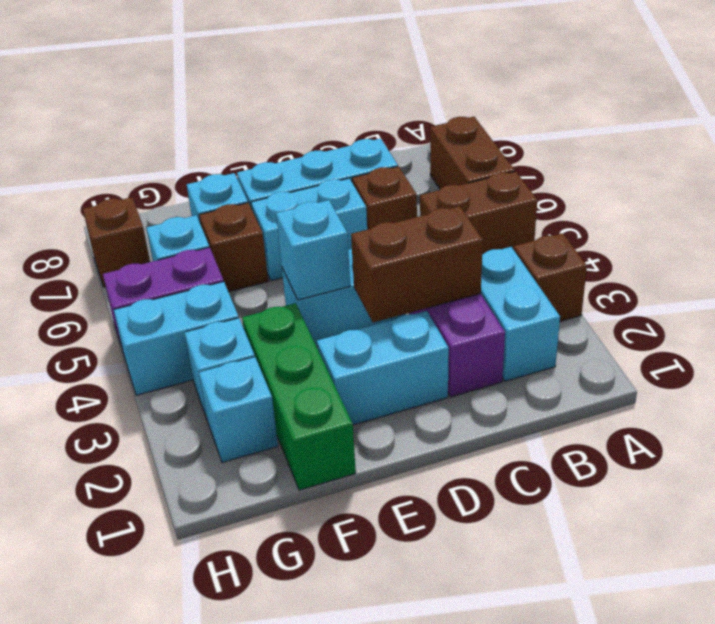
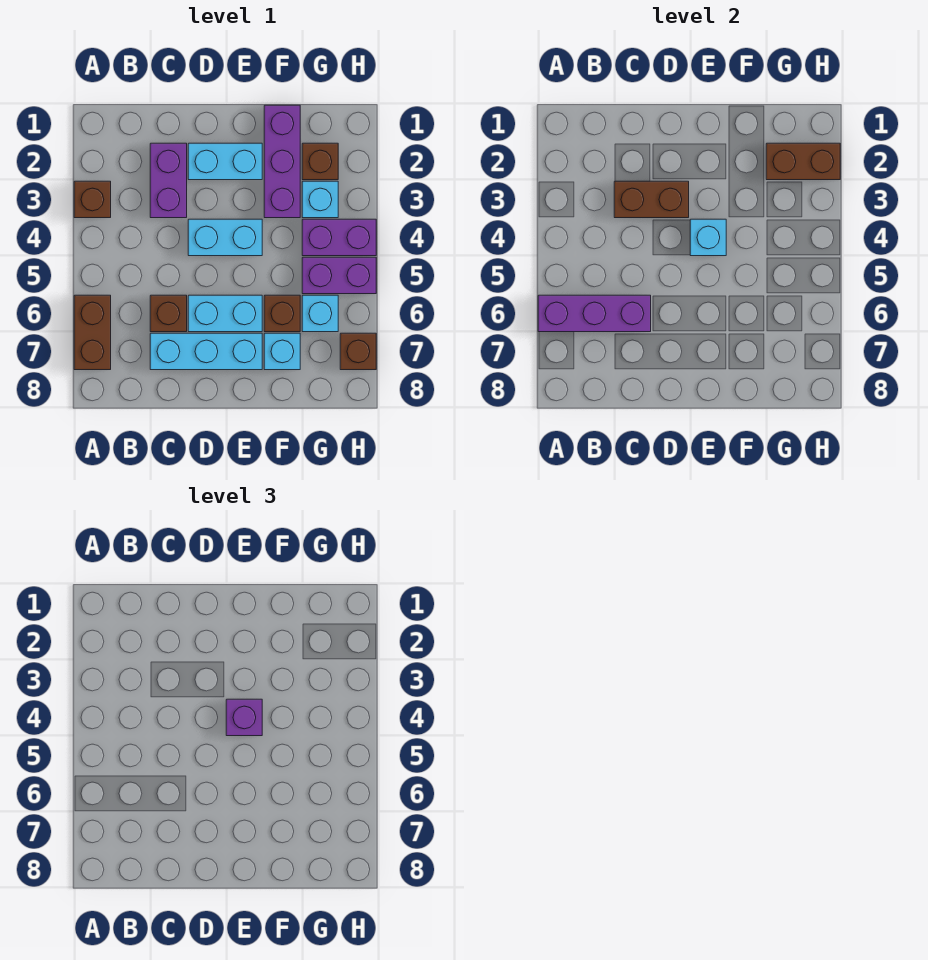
brown 1x2 brick [420,171,537,254] -> brown 1x2 brick moved to [766,143,840,180]
none -> purple 1x3 brick [538,295,651,332]
cyan 1x2 brick [481,247,560,381] -> none
none -> purple 1x1 brick [226,699,262,736]
green 1x3 brick [242,303,356,490] -> purple 1x3 brick [264,105,300,218]
cyan 1x1 brick [199,357,278,462] -> brown 1x1 brick [302,143,338,180]
cyan 1x2 brick [114,282,239,395] -> purple 1x2 brick [302,219,376,256]

